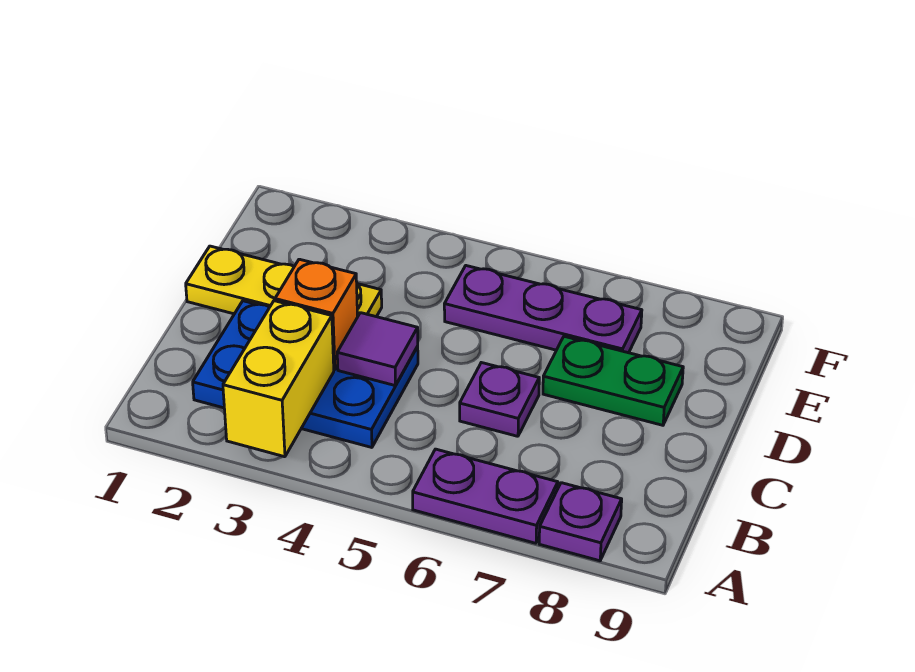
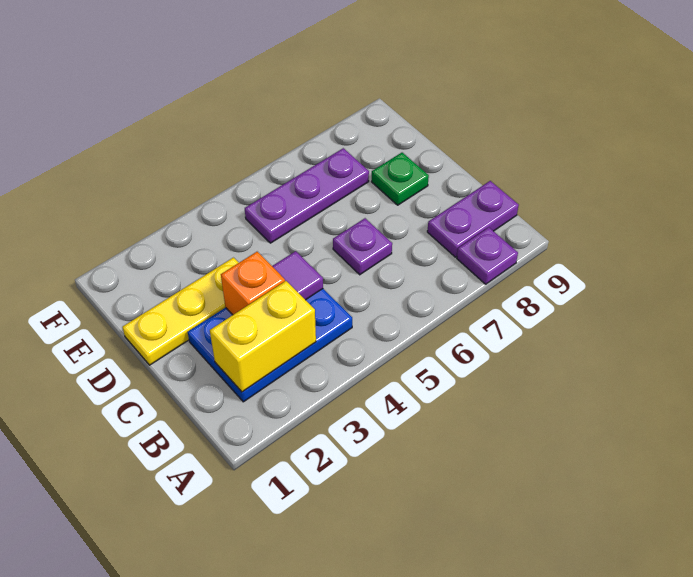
yellow 1x2 brick [223,301,334,457] -> yellow 1x2 brick turned to [210,281,316,392]
purple 1x2 plate [413,449,558,543] -> purple 1x2 plate moved to [427,181,519,257]
green 1x2 plate [543,336,683,425] -> green 1x1 plate [372,153,429,205]

